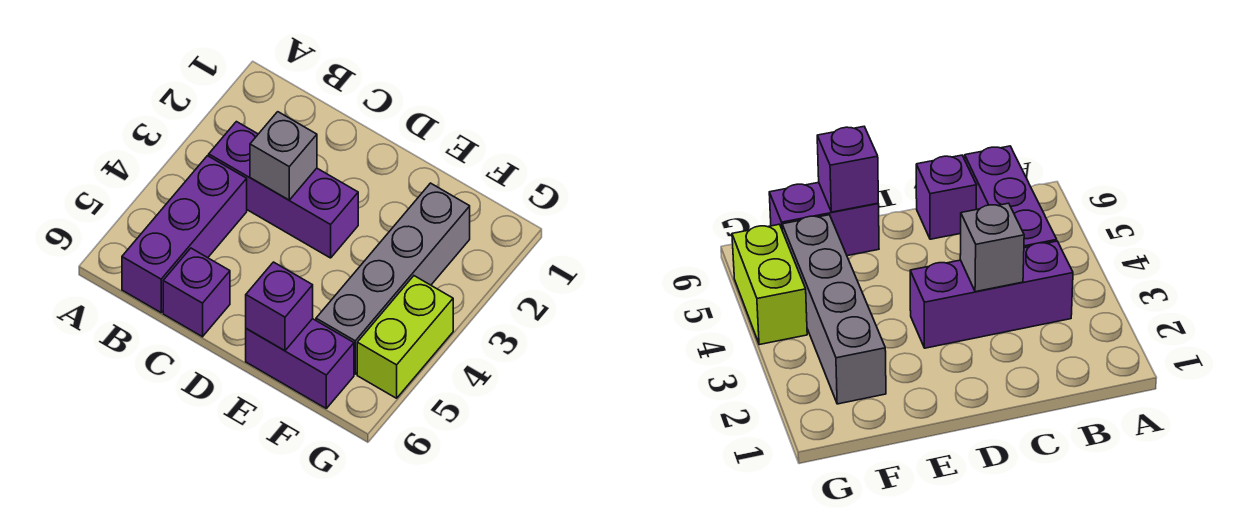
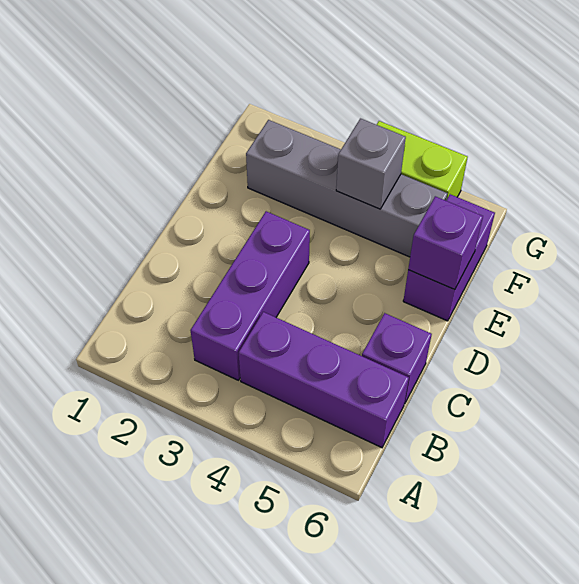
grey 1x1 brick [250,112,317,200] -> grey 1x1 brick moved to [336,119,406,209]

